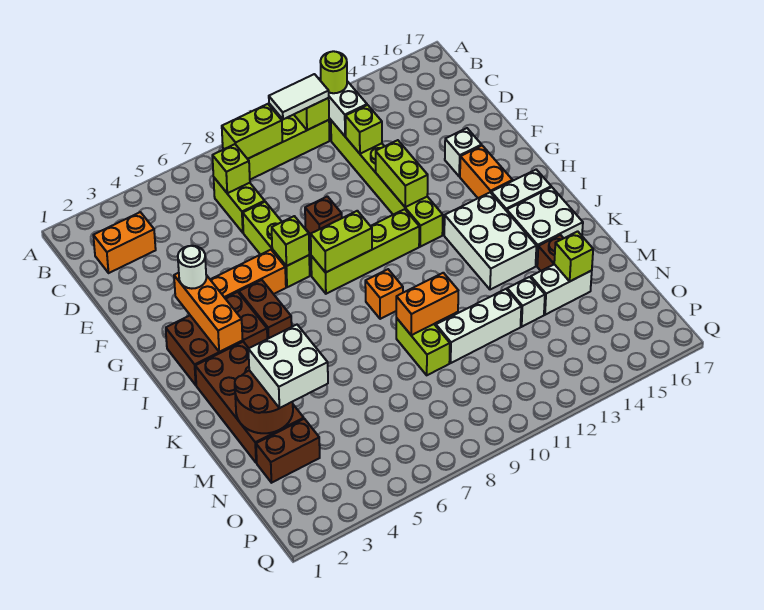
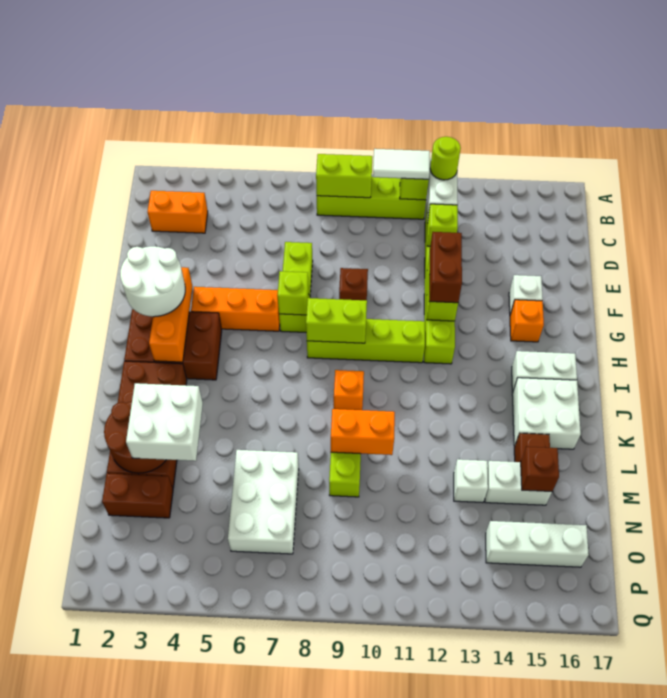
lime 1x2 brick [214,178,265,232] -> none
lime 1x1 brick [212,144,250,193] -> none
white 1x1 round brick [178,246,206,289] -> white 2x2 round brick [120,246,185,317]
orange 1x2 brick [460,146,513,198] -> orange 1x1 brick [510,300,544,342]
brown 1x2 brick [239,280,292,339] -> brown 1x2 brick moved to [429,232,462,303]
white 2x3 brick [444,193,536,290] -> white 2x3 brick moved to [228,450,299,554]
white 1x3 brick [436,289,521,363] -> white 1x3 brick moved to [486,521,589,567]
lime 1x1 brick [554,231,593,281] -> brown 1x1 brick [521,447,559,492]

